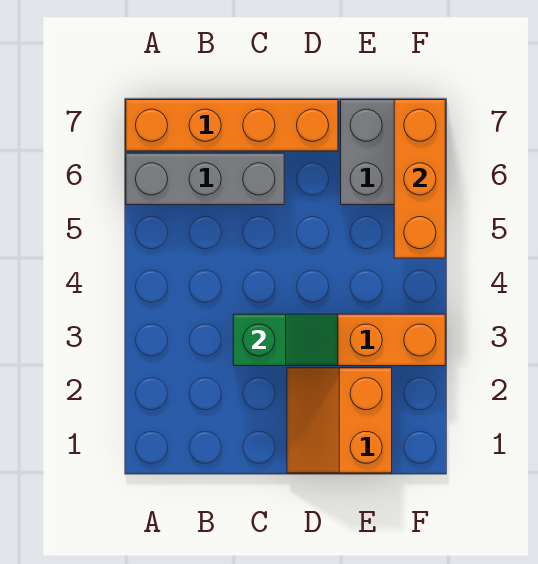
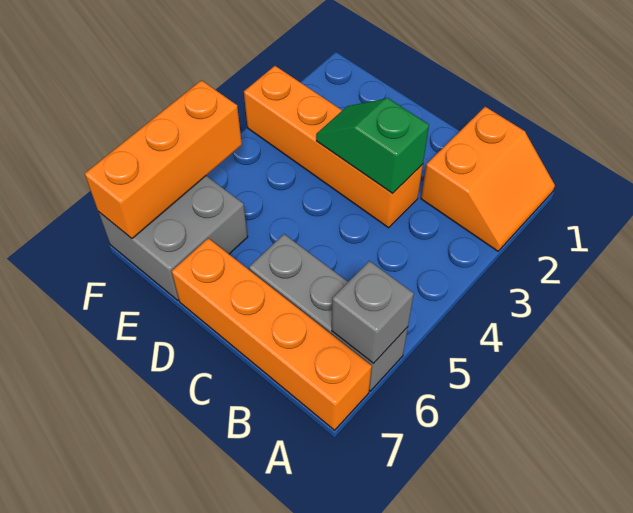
none -> grey 1x1 brick [332,261,414,364]
orange 2x2 slope [287,368,392,473] -> orange 2x2 slope moved to [421,107,555,251]

